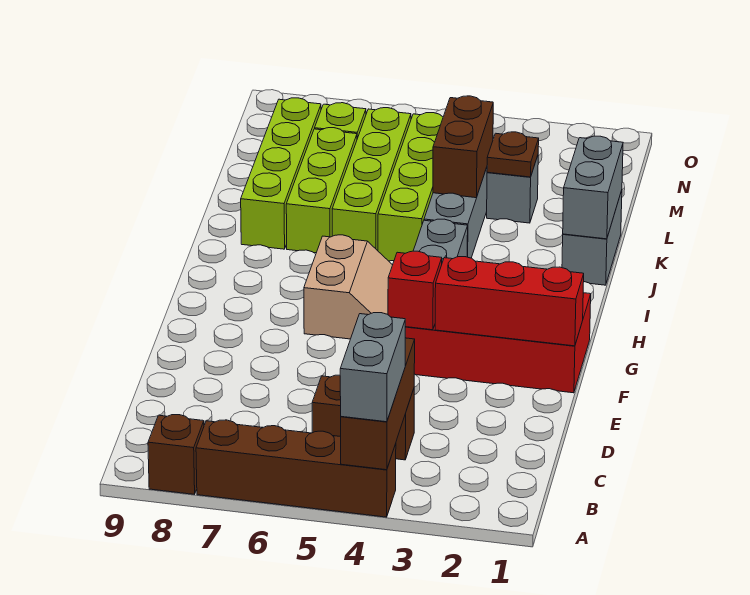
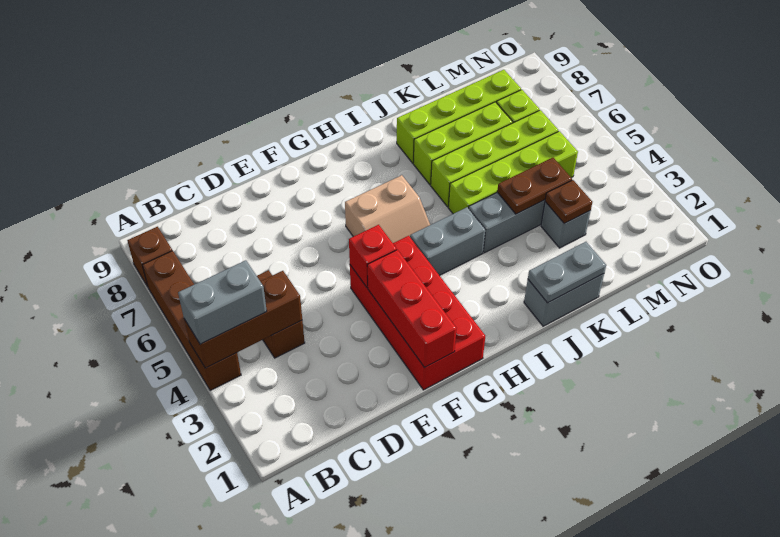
grey 1x2 brick [563,136,623,239] -> grey 1x2 plate [528,242,606,303]
brown 1x2 brick [433,96,493,198] -> brown 1x2 plate [497,158,572,214]

